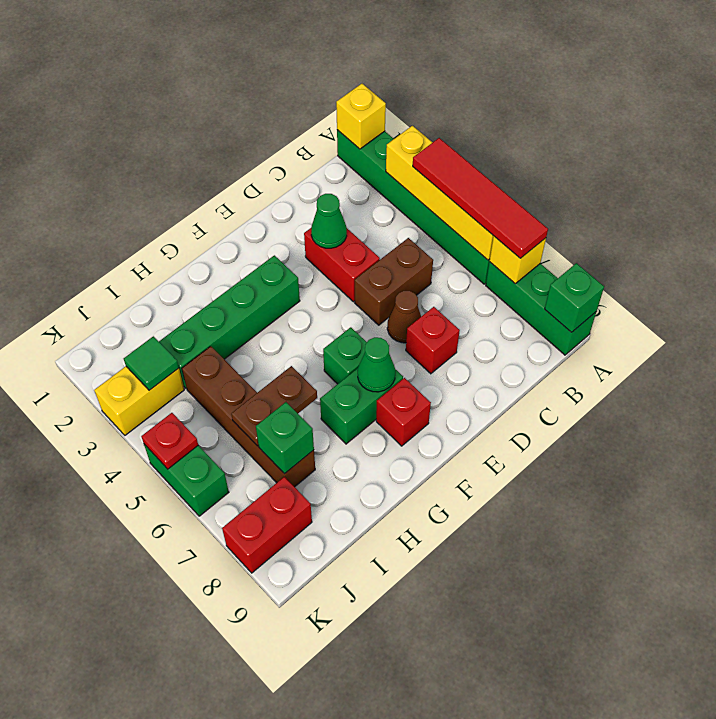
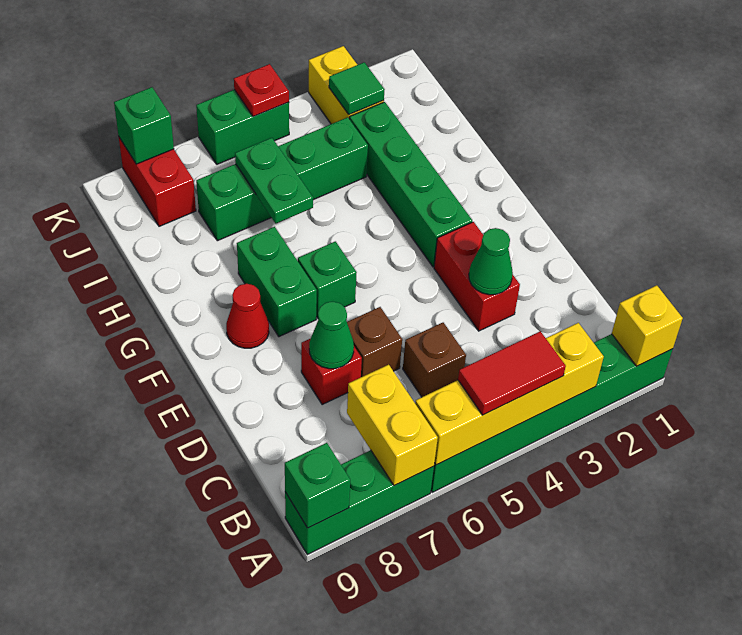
red 1x4 tile [413,138,548,258] -> red 1x2 tile [458,331,566,415]
yellow 1x1 brick [490,236,546,284] -> yellow 1x2 brick [347,365,438,486]
brown 1x2 brick [355,238,433,325] -> brown 1x1 brick [403,323,466,397]
red 1x2 brick [304,228,380,302] -> red 1x2 brick turned to [434,222,520,331]
brown 1x1 cone [387,291,421,343] -> brown 1x1 brick [347,307,402,377]
green 1x1 cone [358,337,395,392] -> green 1x1 cone moved to [309,301,354,369]
red 1x1 brick [376,378,431,446] -> red 1x1 cone [226,284,269,348]
brown 1x2 plate [231,366,317,446] -> green 1x2 plate [235,138,313,223]
brown 1x4 brick [182,346,315,487] -> green 1x4 brick [196,117,368,241]
green 1x1 brick [256,402,314,474] -> green 1x1 brick moved to [114,87,174,164]

